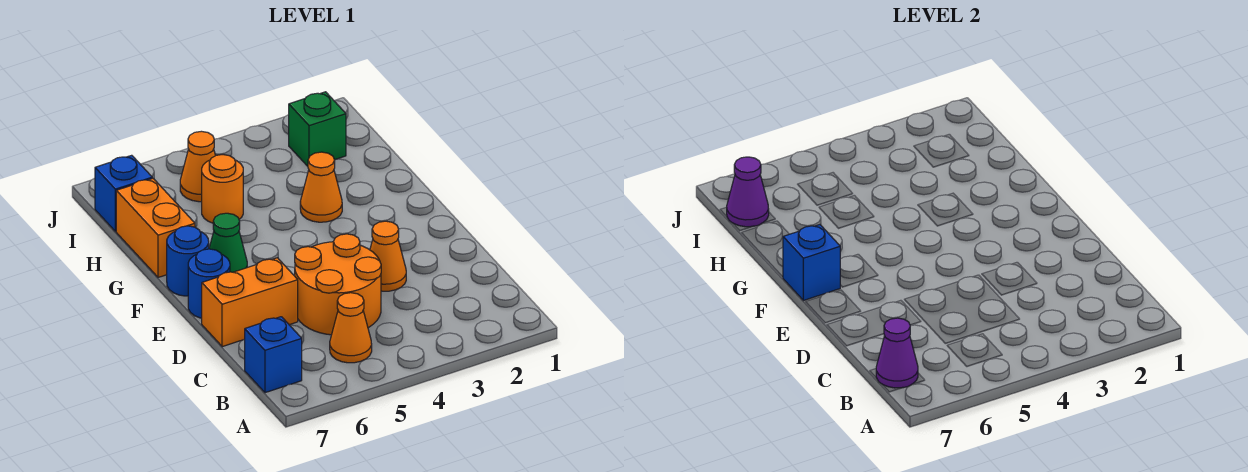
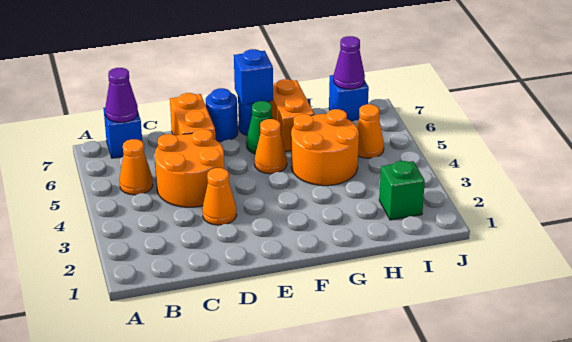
orange 1x1 cone [300,152,342,222] -> orange 1x1 cone moved to [255,119,287,174]
orange 1x2 brick [116,178,195,277] -> orange 1x2 brick turned to [270,79,314,151]
orange 1x1 round brick [202,155,243,223] -> orange 2x2 round brick [291,109,359,186]

